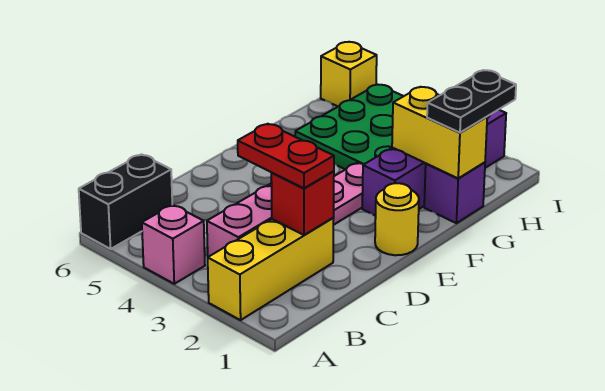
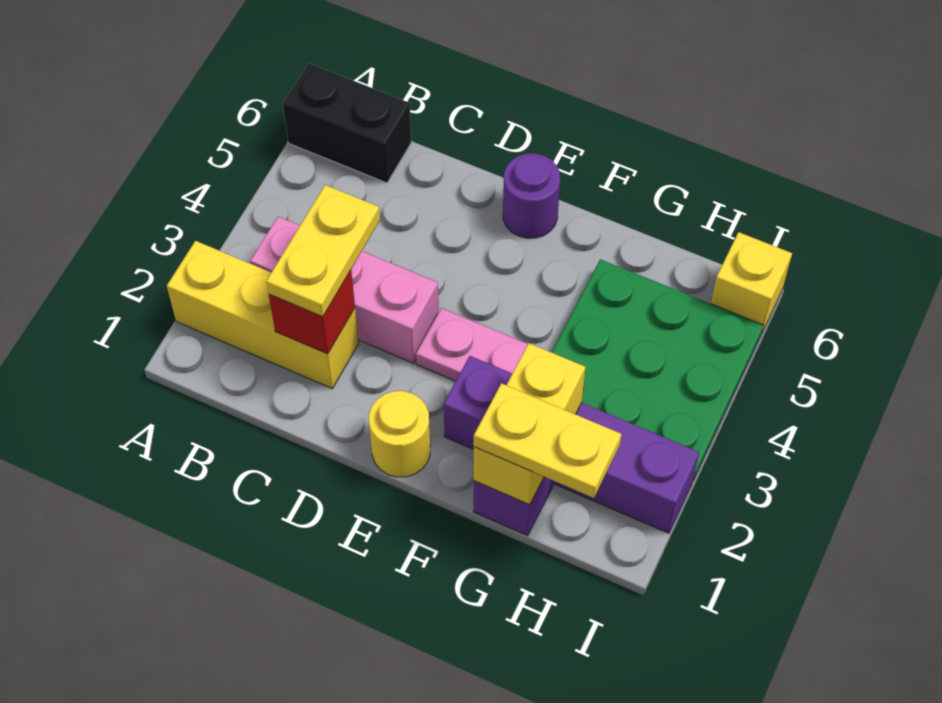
pink 1x1 brick [142,205,205,284] -> none
red 1x2 plate [238,124,334,188] -> yellow 1x2 plate [266,185,380,317]
none -> purple 1x1 round brick [503,153,560,238]
black 1x2 plate [427,70,516,133] -> yellow 1x2 plate [474,383,621,498]

